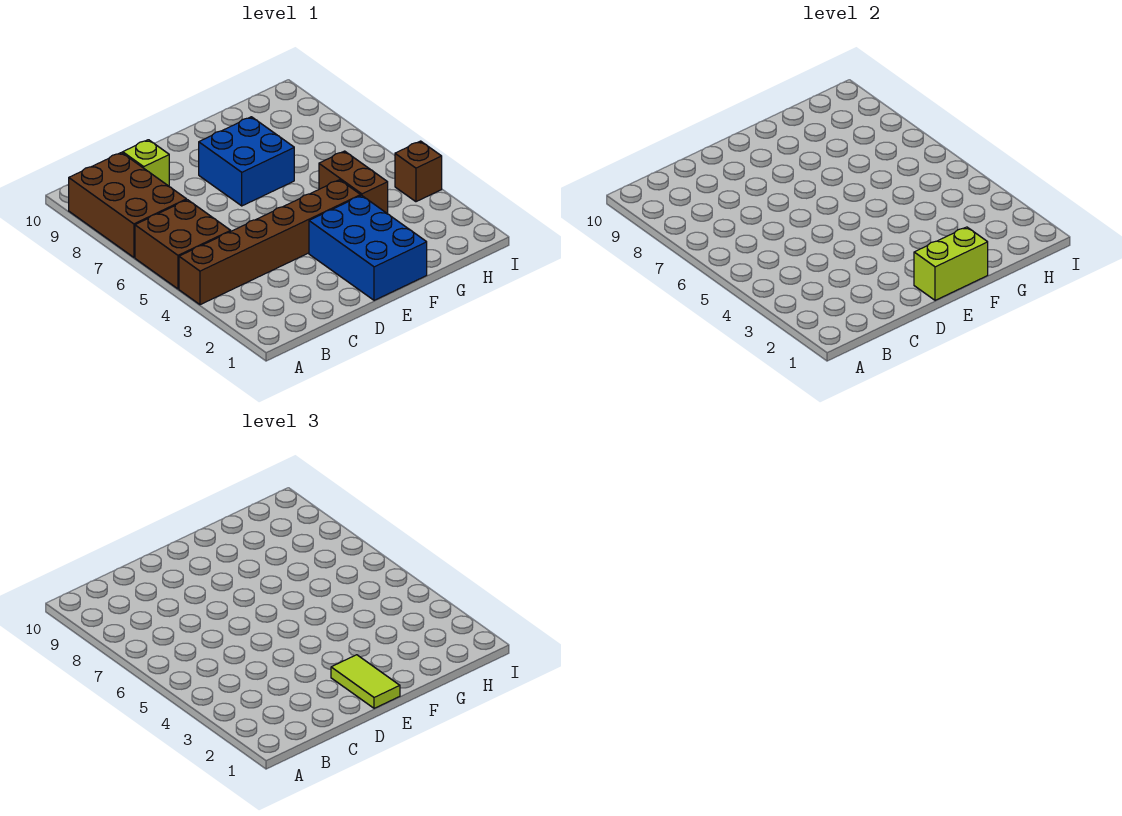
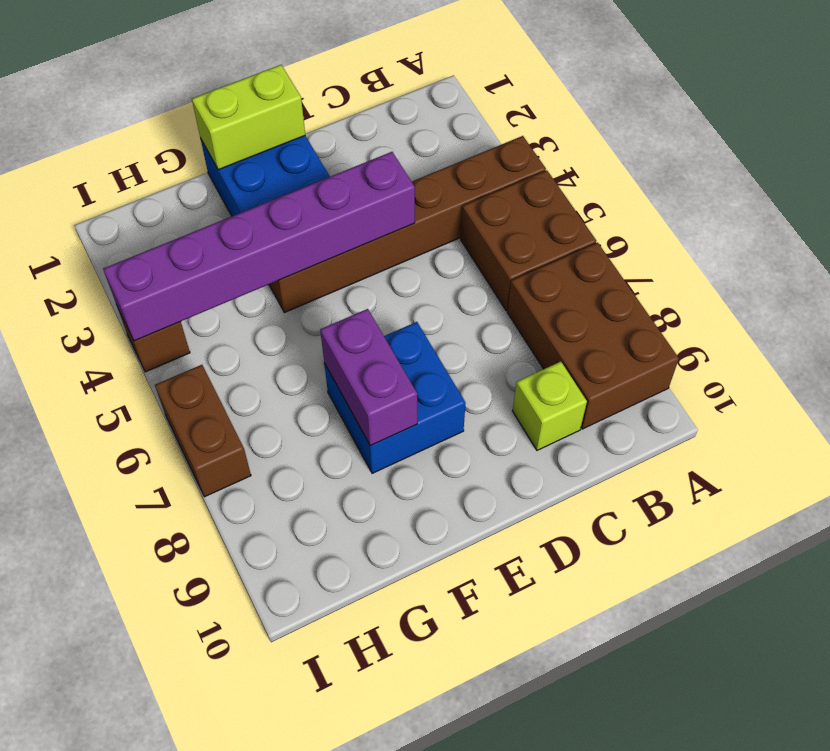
none -> purple 1x6 brick [103,152,415,341]
lime 1x2 tile [331,655,400,708] -> none
none -> purple 1x2 brick [320,309,417,446]
brown 1x2 brick [319,151,388,214] -> brown 1x2 brick moved to [155,365,251,497]

